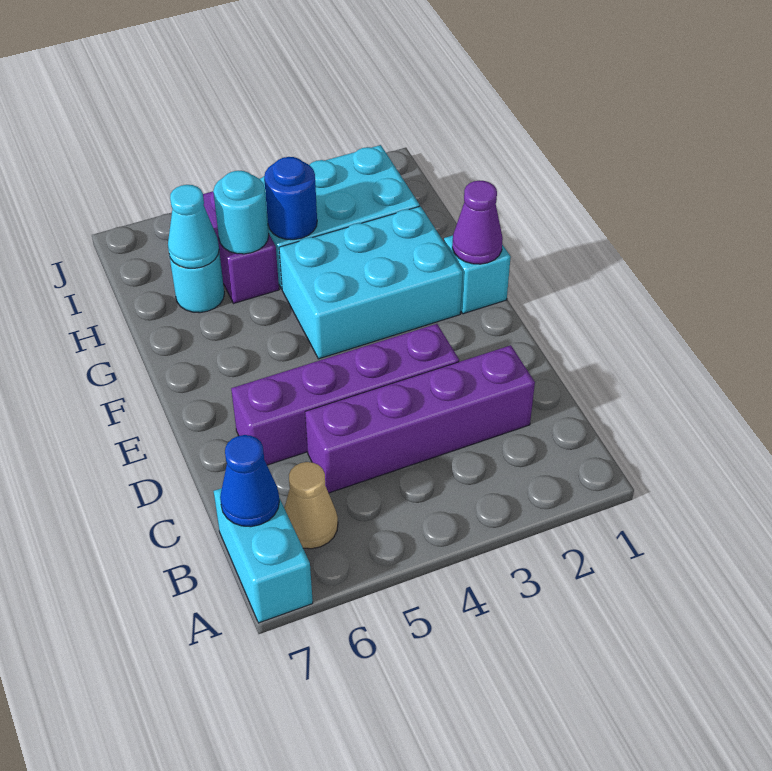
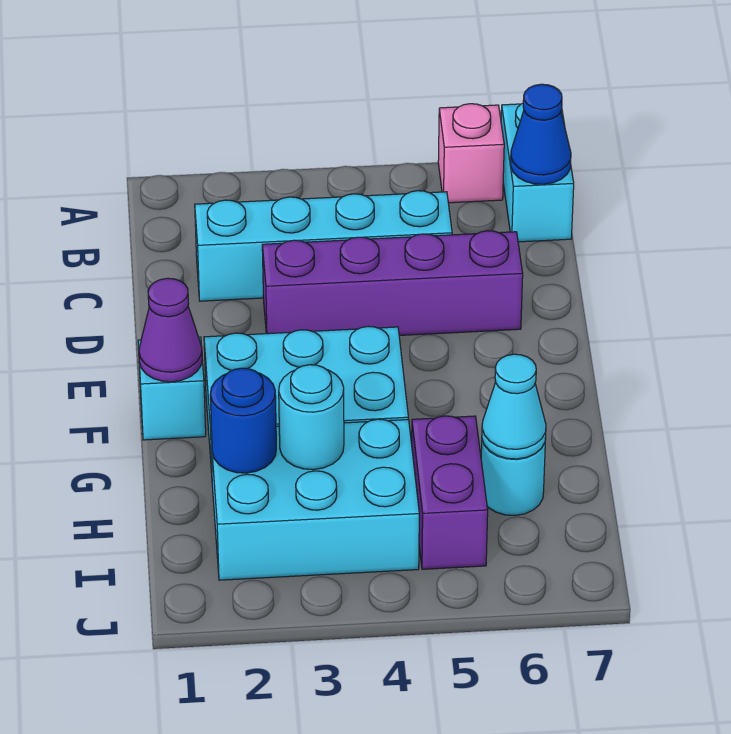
none -> pink 1x1 brick [438,104,504,203]
tan 1x1 cone [284,462,338,549] -> none
purple 1x4 brick [305,345,535,493] -> cyan 1x4 brick [195,191,452,301]
blue 1x1 round brick [264,157,317,240] -> blue 1x1 round brick moved to [210,368,276,473]
cyan 1x1 round brick [213,171,269,254] -> cyan 1x1 round brick moved to [279,365,344,470]

